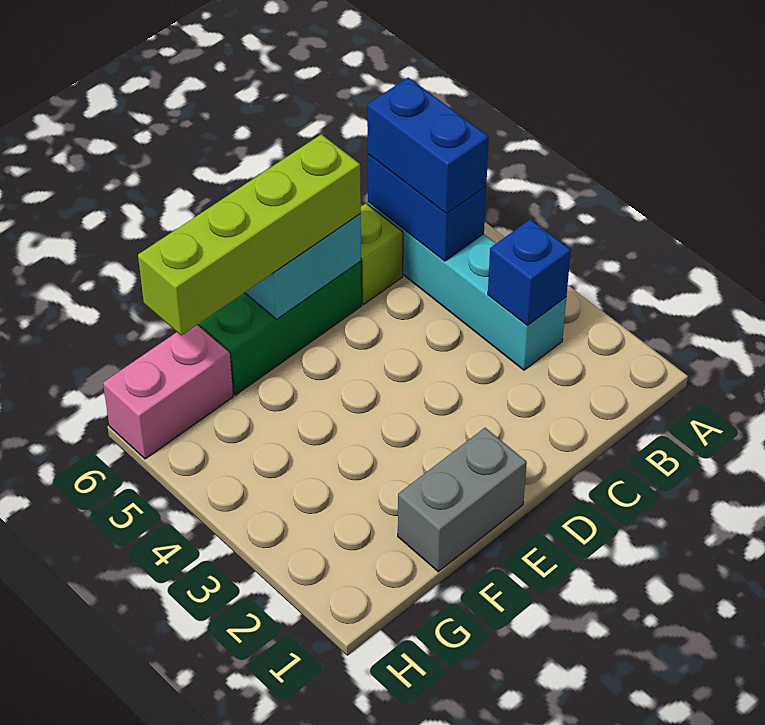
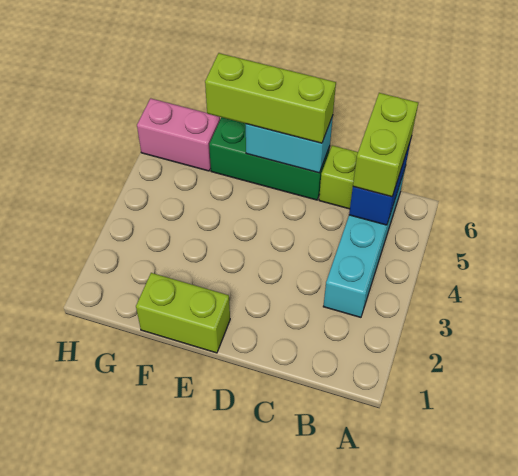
blue 1x1 brick [488,219,571,325] -> none
blue 1x2 brick [367,77,489,214] -> lime 1x2 brick [353,93,418,197]
lime 1x4 brick [138,134,361,335] -> lime 1x3 brick [205,53,336,143]
grey 1x2 brick [398,428,527,572] -> lime 1x2 brick [136,273,230,353]

